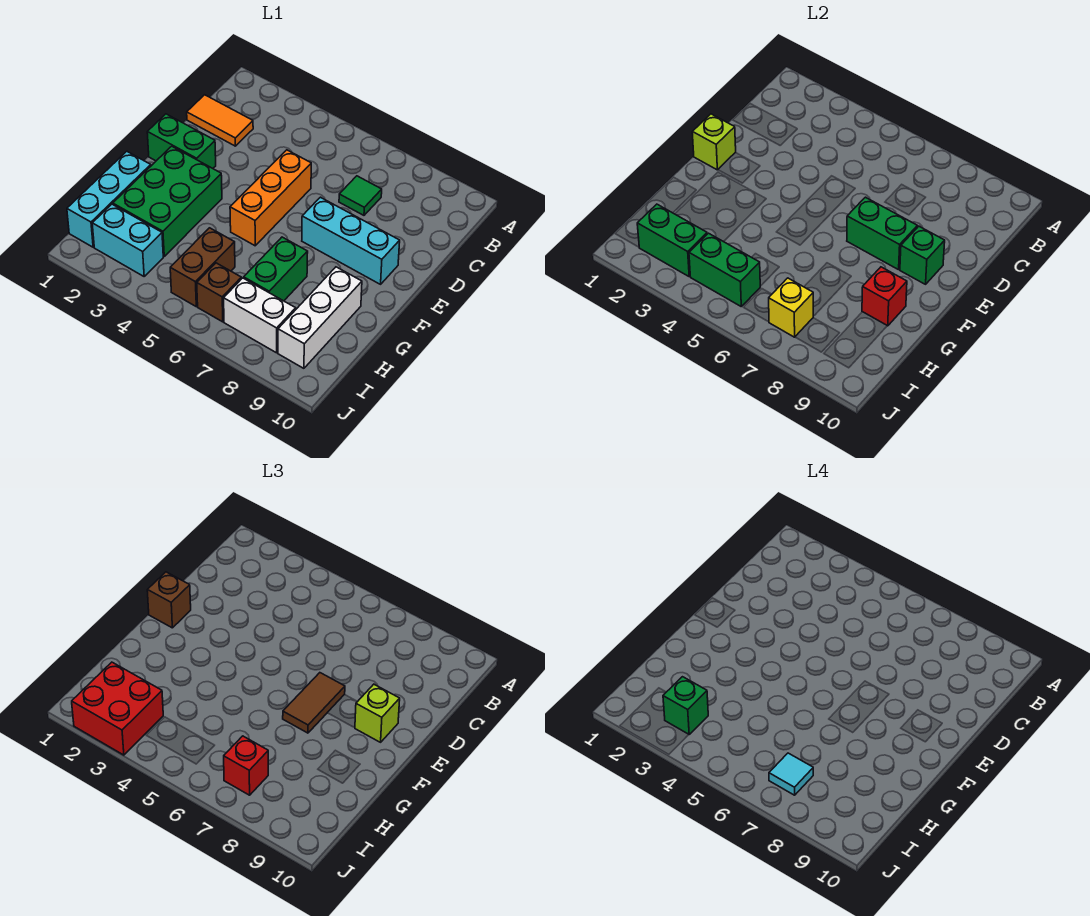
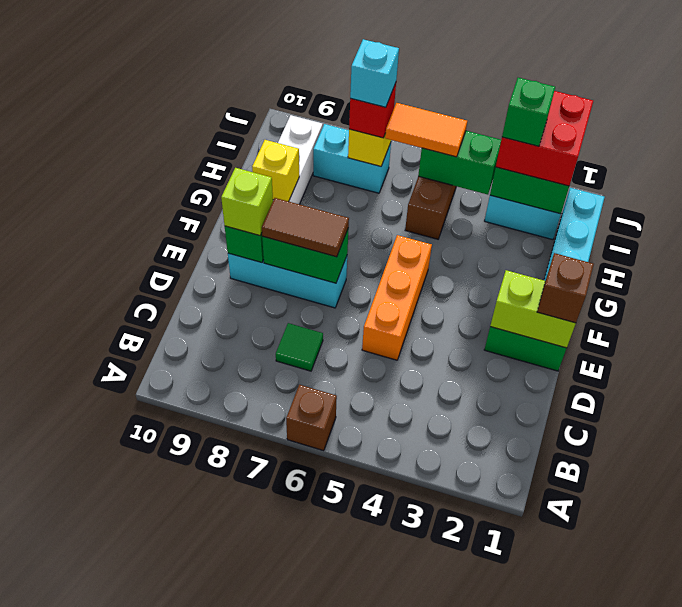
orange 1x2 tile [187,95,253,146] -> orange 1x2 tile moved to [385,103,467,157]
lime 1x1 brick [692,114,736,170] -> lime 1x2 brick [490,270,576,348]
brown 1x2 tile [283,673,345,733] -> brown 1x2 tile turned to [262,198,349,257]
green 2x3 brick [113,146,222,256] -> none
green 1x2 brick [244,237,308,301] -> none
red 1x1 brick [862,267,907,326] -> yellow 1x1 brick [252,140,299,202]
brown 1x1 brick [197,263,241,322] -> brown 1x1 brick moved to [286,385,337,451]
white 1x2 brick [224,278,296,353] -> cyan 1x2 brick [313,124,391,193]
cyan 1x1 tile [769,753,813,795] -> cyan 1x1 brick [350,39,399,107]

